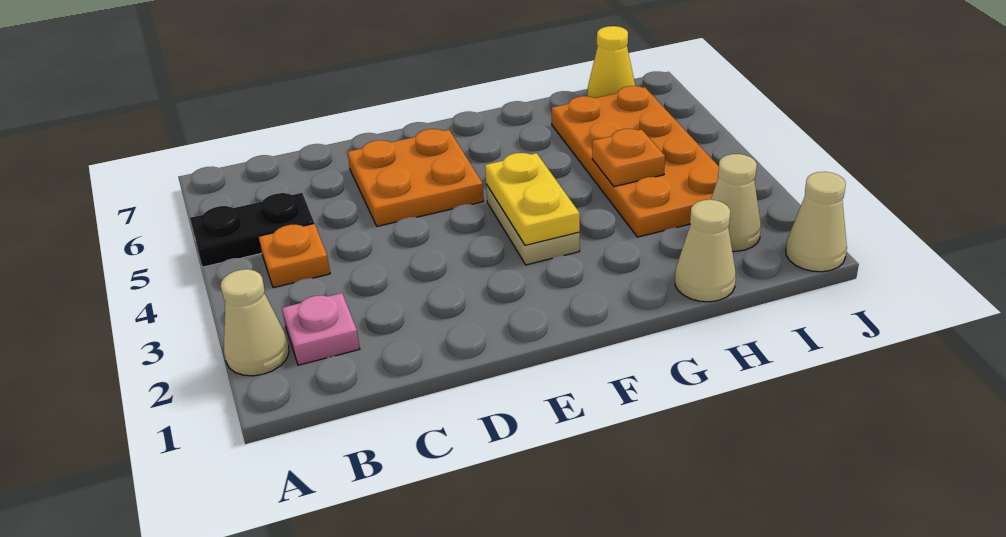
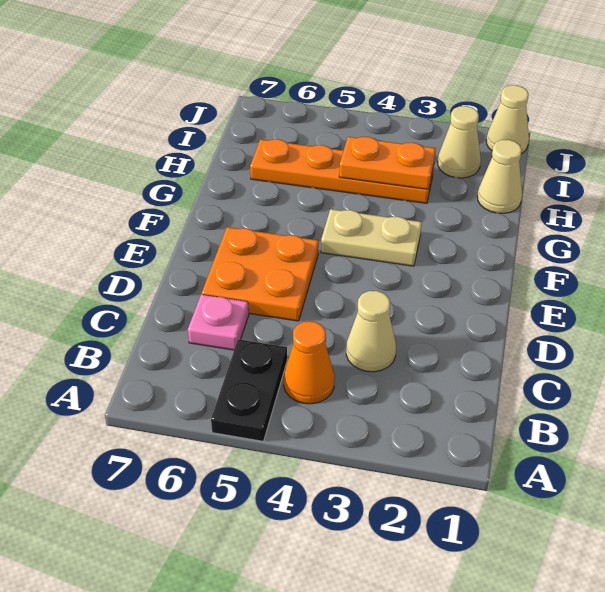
tan 1x1 cone [221,269,289,376] -> tan 1x1 cone moved to [346,291,396,372]
pink 1x1 plate [282,293,360,365] -> pink 1x1 plate moved to [188,294,249,350]
orange 1x1 plate [259,224,330,288] -> orange 1x1 cone [284,321,335,404]
yellow 1x2 plate [485,153,580,245] -> none
orange 2x4 plate [552,86,719,237] -> orange 1x4 plate [250,139,434,203]
orange 1x1 plate [592,129,665,187] -> orange 1x2 plate [339,137,436,189]
yellow 1x1 cone [588,26,635,98] -> none

